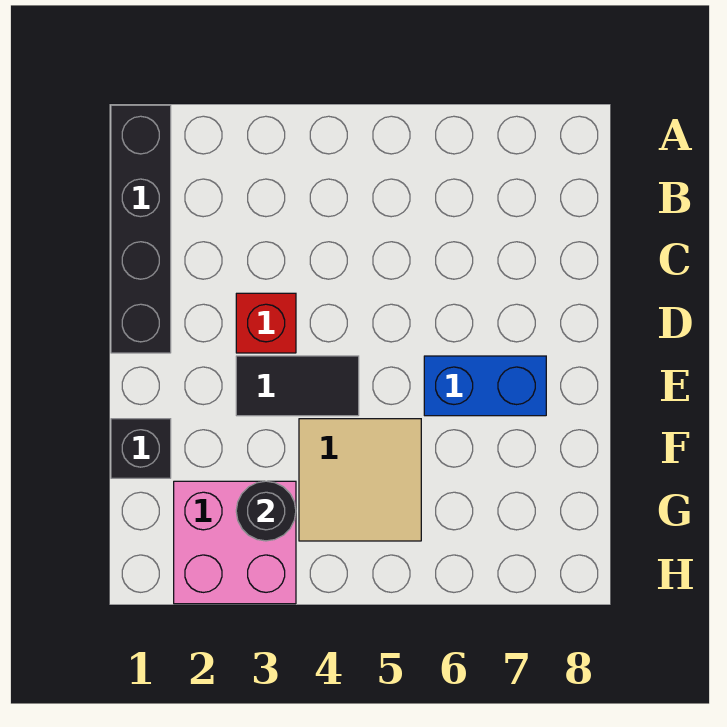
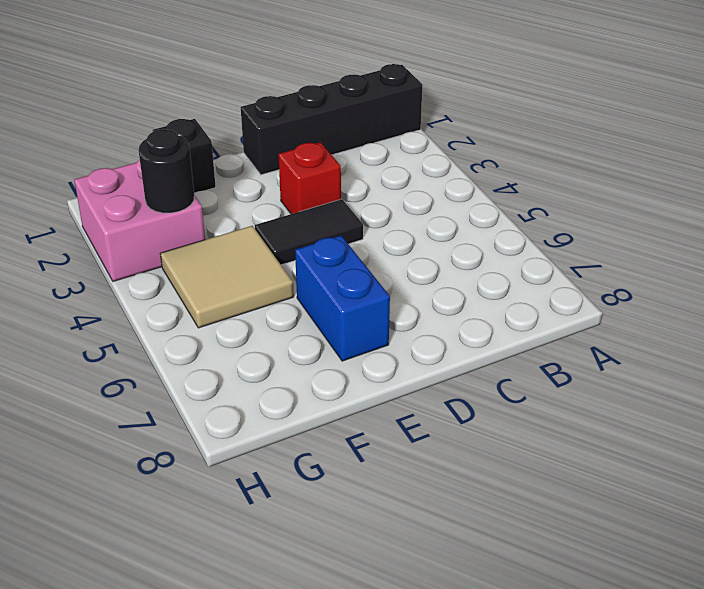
black 1x2 tile [236,356,359,416] -> black 1x2 tile turned to [255,199,363,265]

